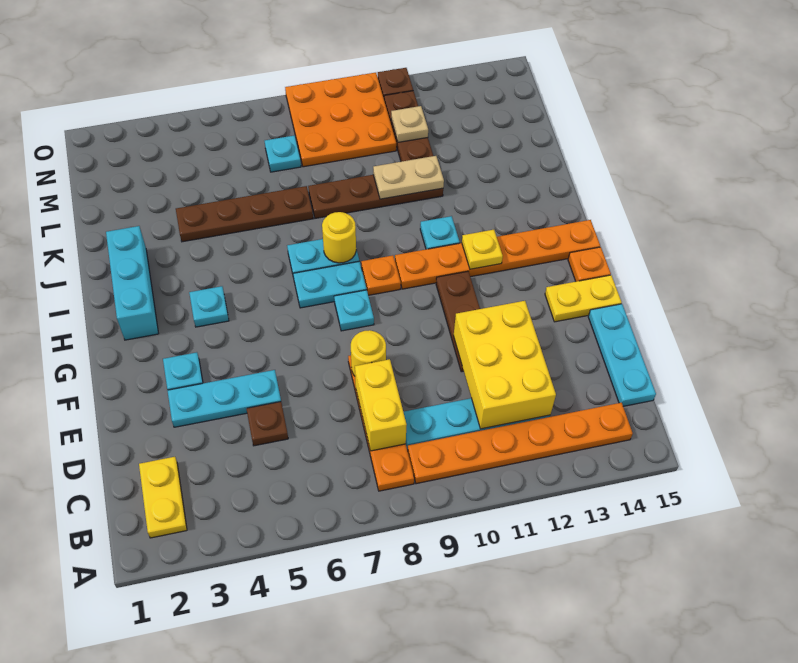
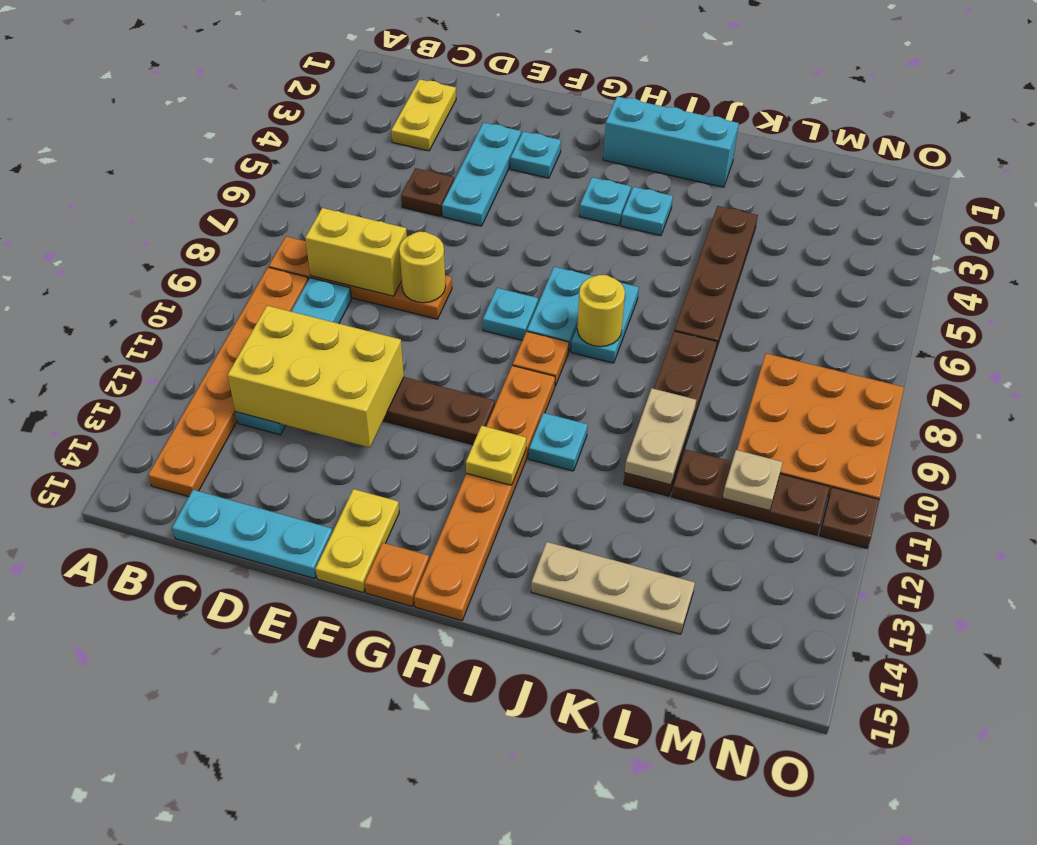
yellow 1x2 plate [139,457,187,538] -> yellow 1x2 plate turned to [391,79,456,151]
none -> tan 1x3 plate [531,542,695,634]
cyan 1x1 plate [265,135,301,172] -> cyan 1x1 plate moved to [621,187,673,236]

